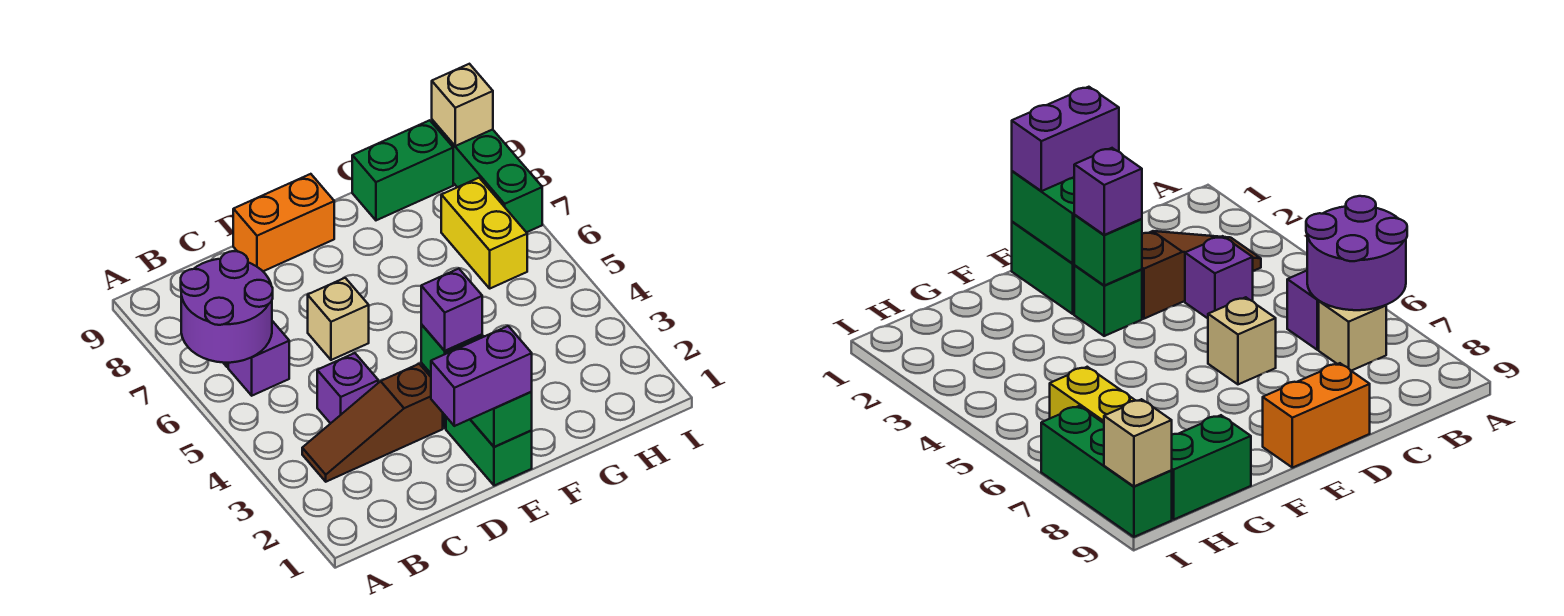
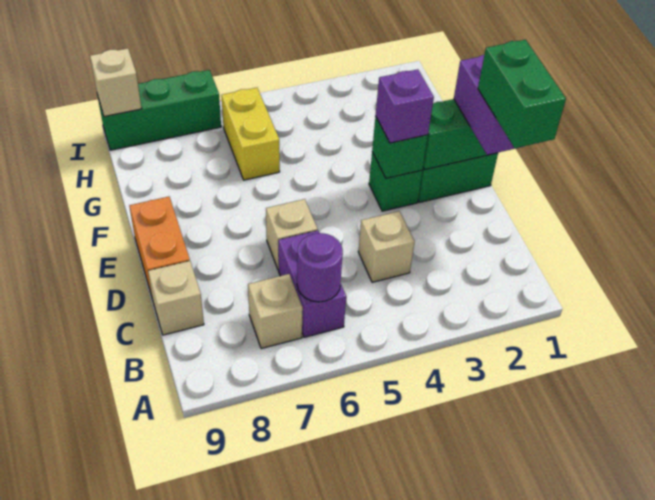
purple 2x2 round brick [181,251,273,363] -> purple 1x1 round brick [297,233,343,302]
brown 1x3 slope [302,364,443,482] -> none
purple 1x1 brick [228,321,289,396] -> purple 1x2 brick [278,231,346,337]
purple 1x1 brick [317,353,378,424] -> tan 1x1 brick [358,211,415,282]
none -> tan 1x1 brick [148,261,204,335]
green 1x2 brick [352,120,453,220] -> green 1x2 brick moved to [478,40,566,148]
yellow 1x2 brick [441,178,527,288] -> yellow 1x2 brick turned to [221,88,280,180]

